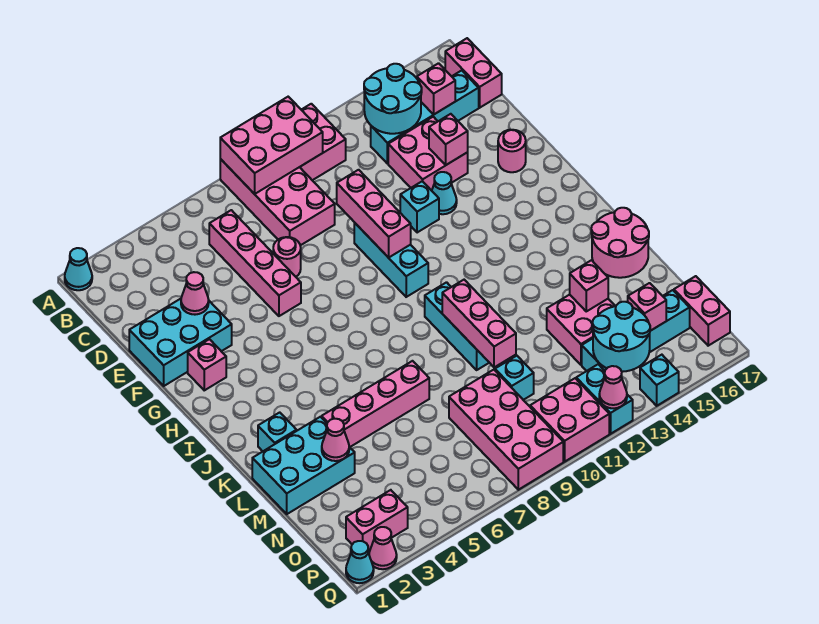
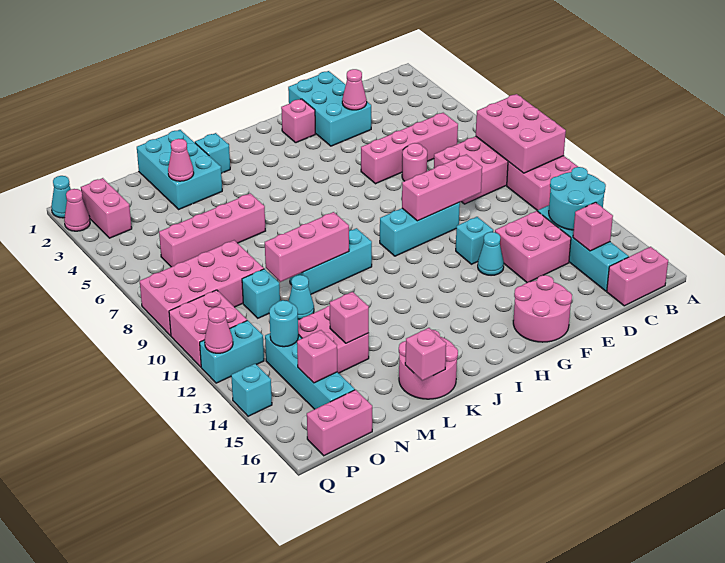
cyan 1x1 cone [65,248,92,290] -> cyan 1x1 cone moved to [288,275,314,319]
pink 1x1 brick [429,114,468,165] -> pink 1x1 brick moved to [405,328,446,381]
pink 1x1 round brick [498,130,526,172] -> pink 2x2 round brick [513,275,572,342]
pink 1x4 brick [322,361,429,447] -> pink 1x4 brick turned to [159,193,265,267]
cyan 2x2 round brick [592,302,650,372] -> cyan 1x1 round brick [269,300,298,347]

